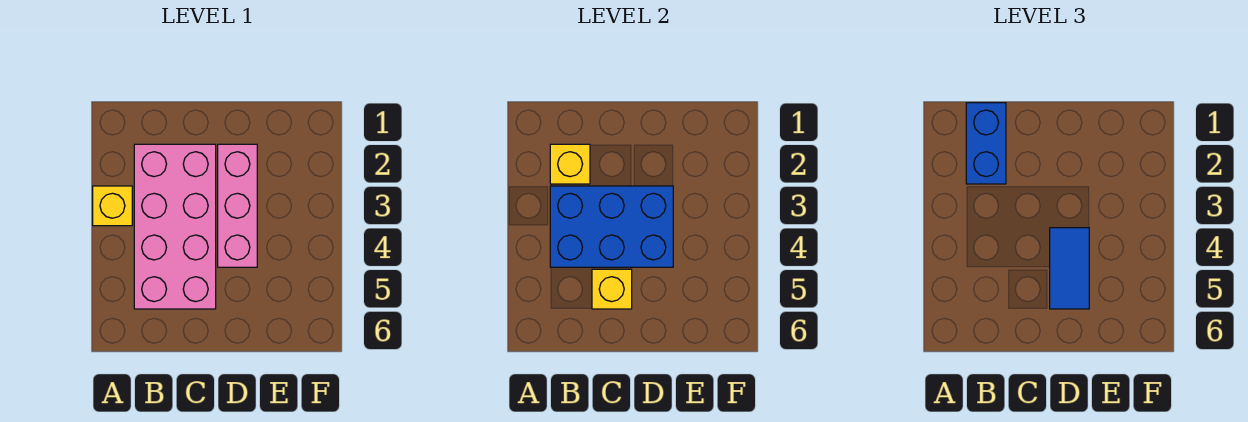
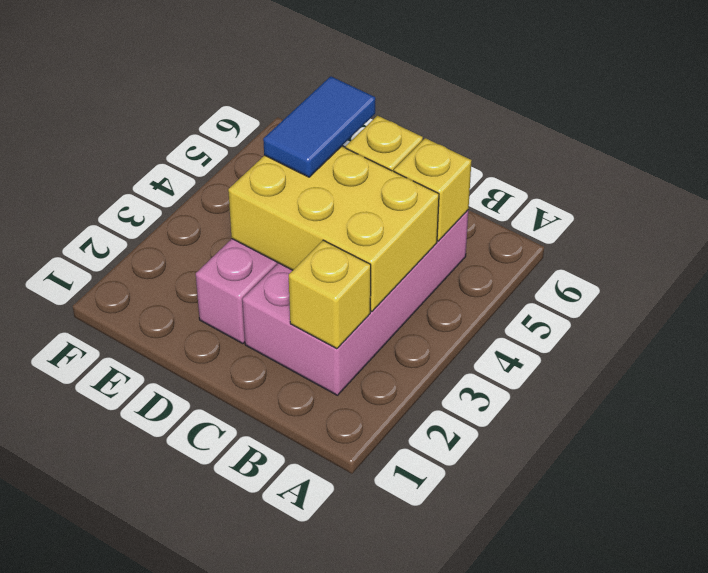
yellow 1x1 brick [93,186,132,226] -> yellow 1x1 brick moved to [394,138,472,241]
blue 1x2 brick [966,103,1006,184] -> none
blue 2x3 brick [550,186,673,267] -> yellow 2x3 brick [228,146,439,312]

